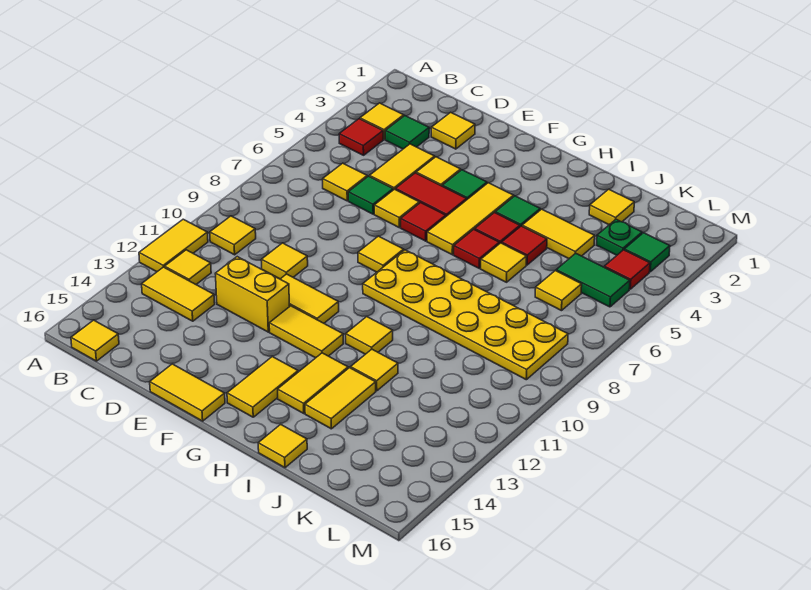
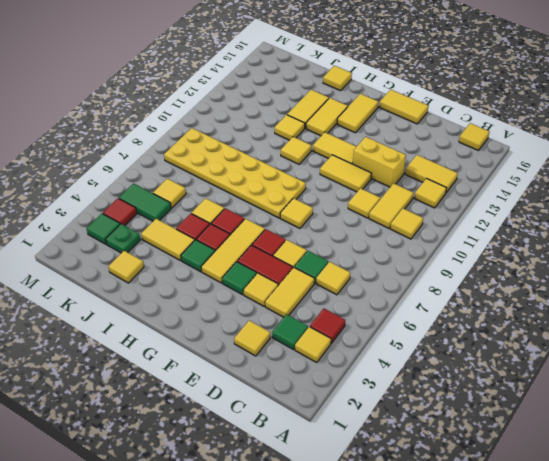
yellow 1x2 tile [139,219,208,272] -> yellow 1x2 tile moved to [369,183,414,228]

